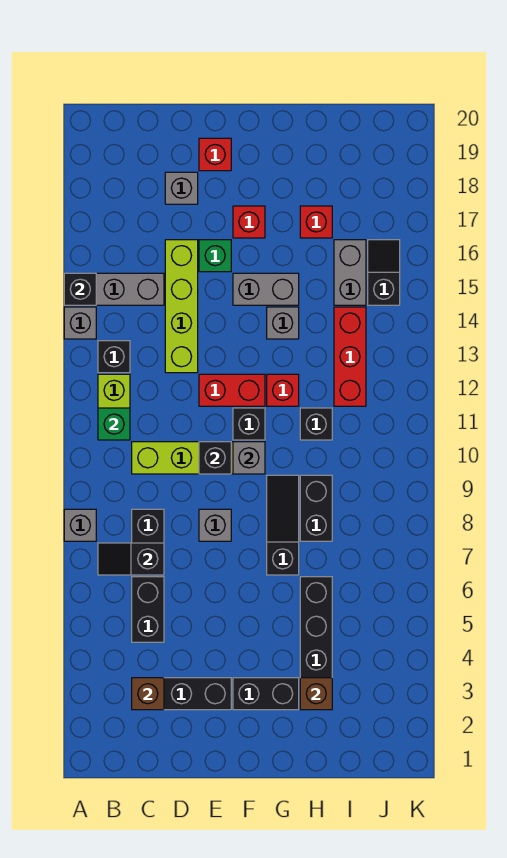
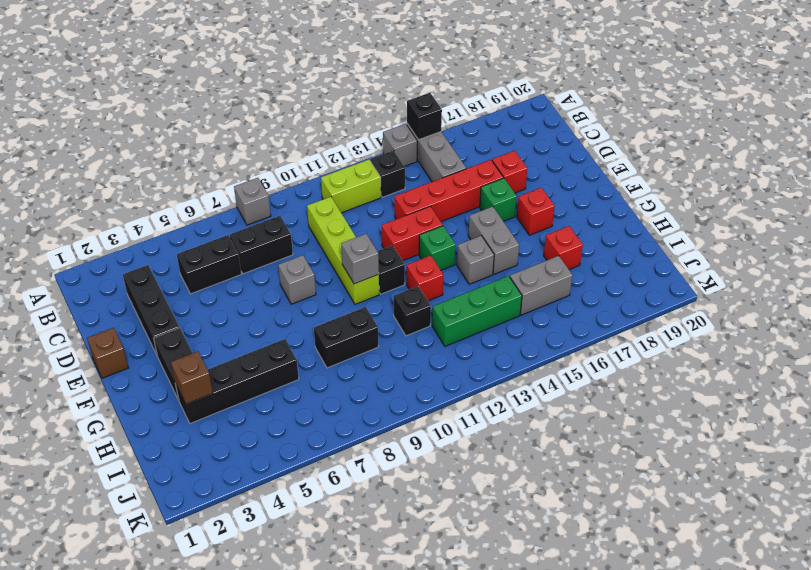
black 1x2 slope [98,543,164,575] -> none
green 1x1 brick [98,408,130,440] -> green 1x1 brick moved to [419,226,456,270]
brown 1x1 brick [132,678,164,710] -> brown 1x1 brick moved to [87,328,128,378]
lime 1x4 brick [165,240,198,373] -> red 1x4 brick [394,160,503,222]
grey 1x1 brick [165,172,198,204] -> none
black 1x1 brick [199,442,231,474] -> none
red 1x2 brick [199,374,265,406] -> red 1x2 brick turned to [382,206,443,261]
red 1x1 brick [199,138,231,171] -> red 1x1 brick moved to [492,151,527,193]
black 1x3 slope [267,475,299,575] -> none
red 1x3 brick [334,307,366,406] -> green 1x3 brick [432,276,522,346]
black 1x2 slope [368,240,400,305] -> none

